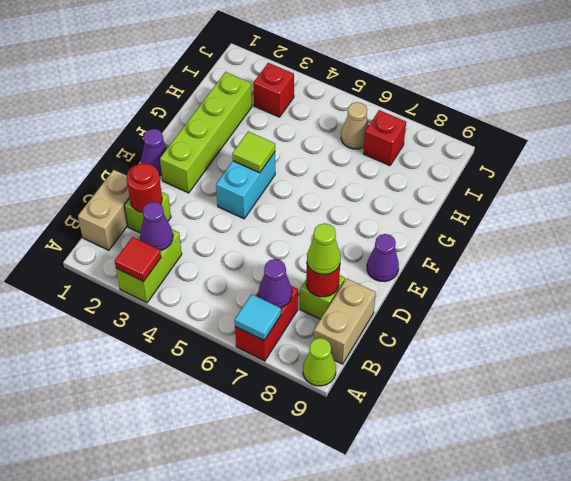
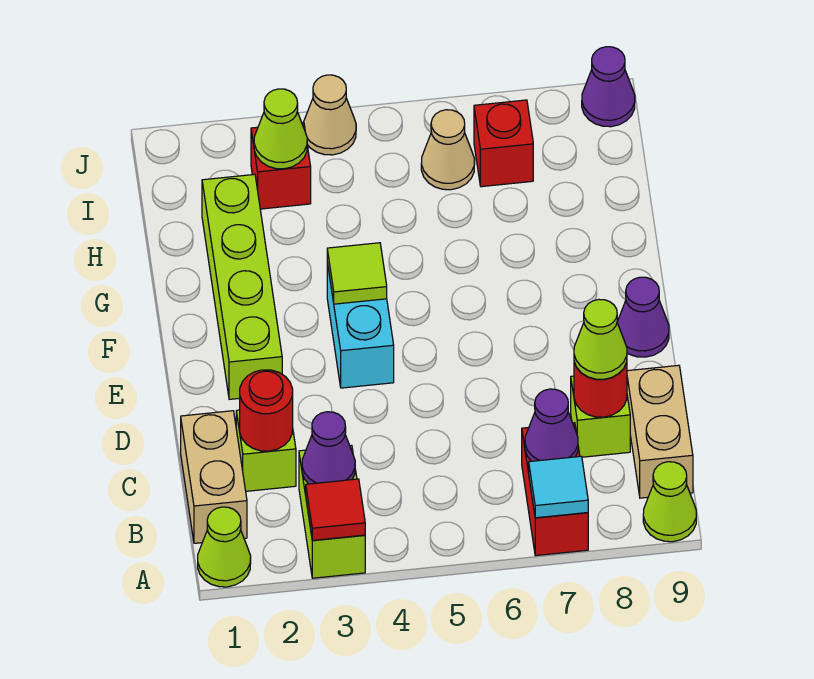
none -> lime 1x1 cone [198,507,251,587]
purple 1x1 cone [141,129,167,176] -> purple 1x1 cone moved to [582,47,635,127]
none -> lime 1x1 cone [254,89,307,169]
none -> tan 1x1 cone [303,75,356,155]

